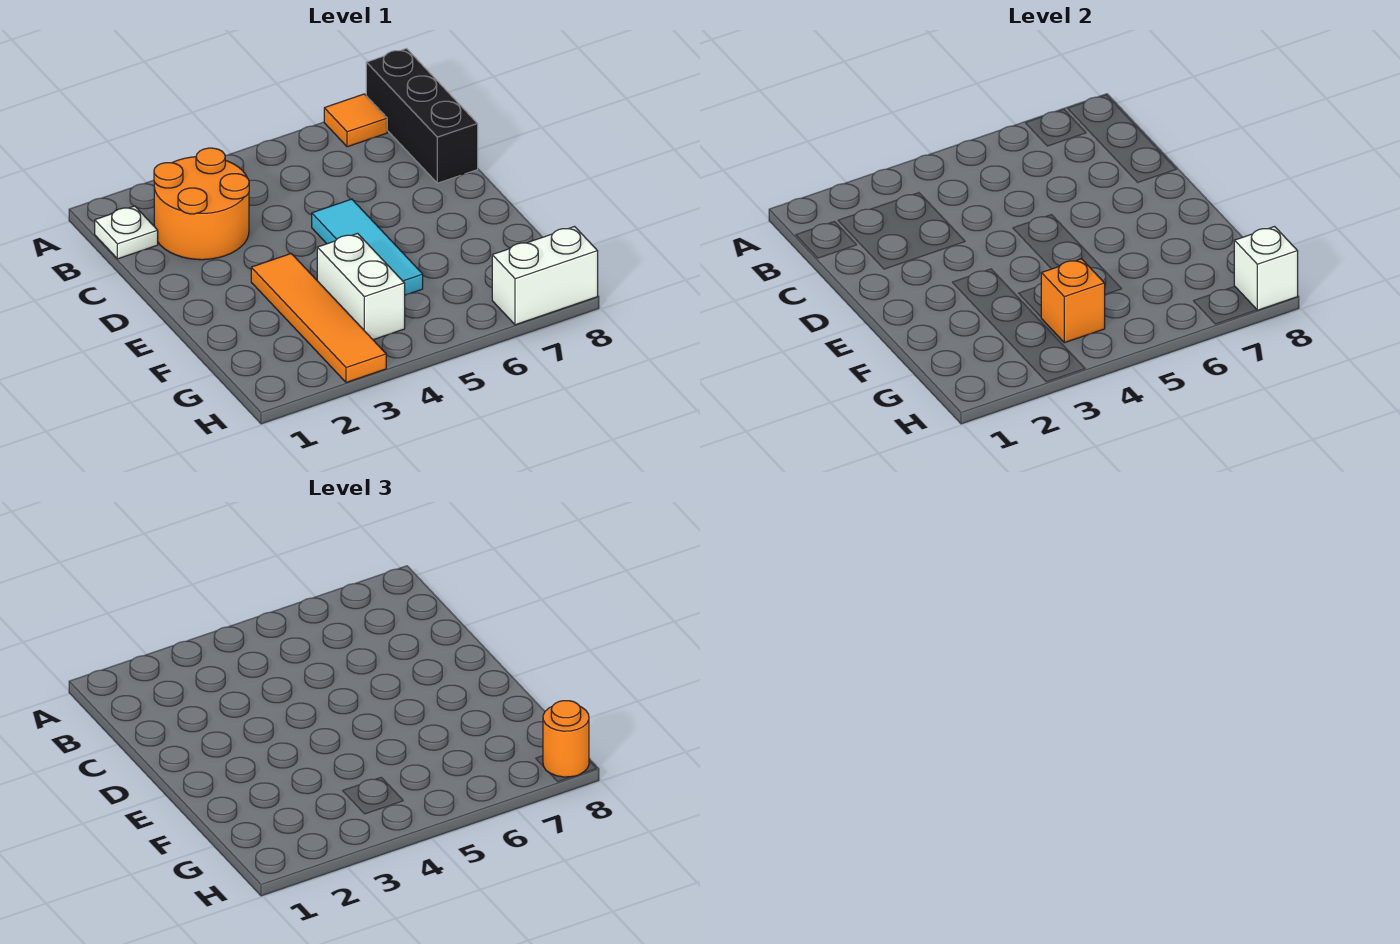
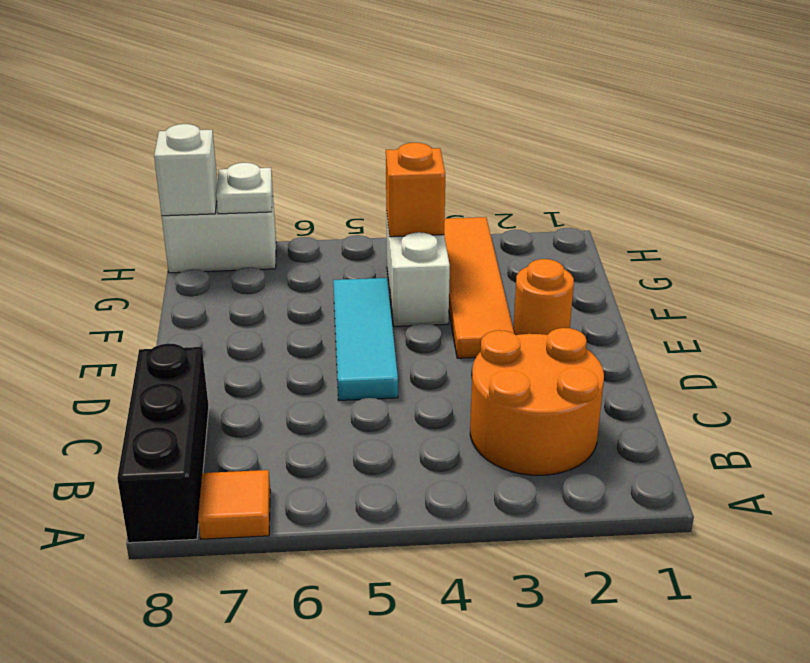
white 1x1 plate [95,206,158,259] -> white 1x1 plate moved to [216,163,272,214]
orange 1x1 round brick [543,701,589,777] -> orange 1x1 round brick moved to [513,259,574,335]

